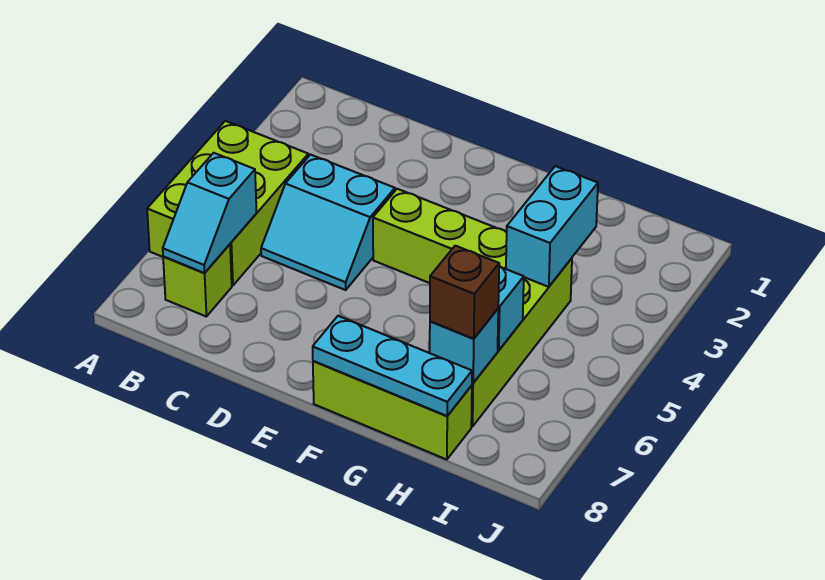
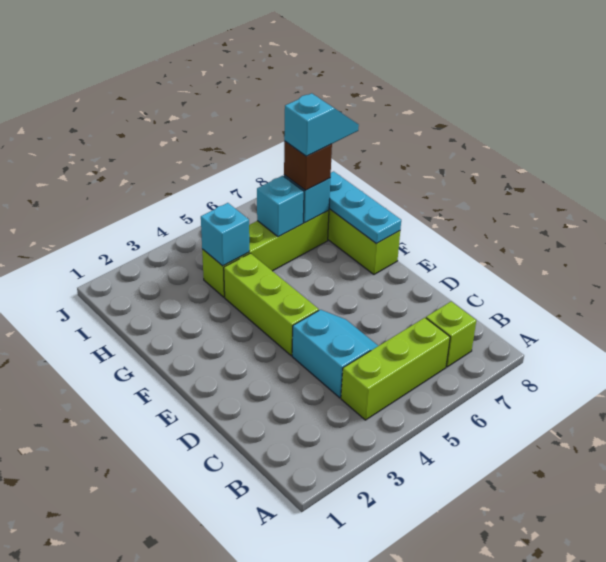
lime 2x3 brick [147,121,308,286] -> lime 1x3 brick [341,318,450,420]
cyan 1x2 slope [163,153,257,273] -> cyan 1x2 slope moved to [284,93,359,156]
cyan 1x2 brick [506,166,598,287] -> cyan 1x1 brick [201,203,249,266]

